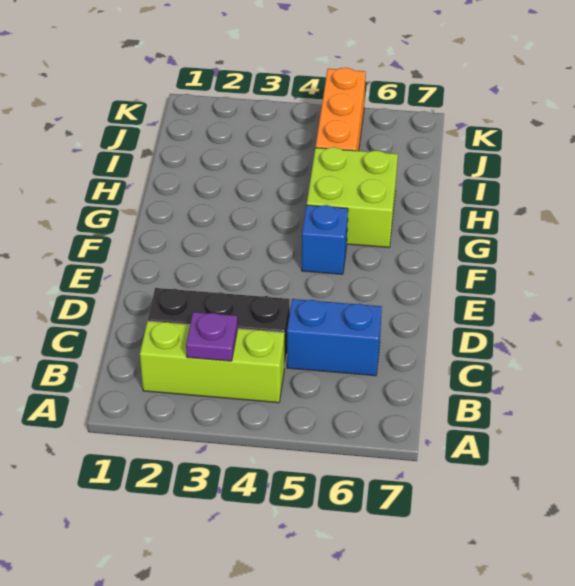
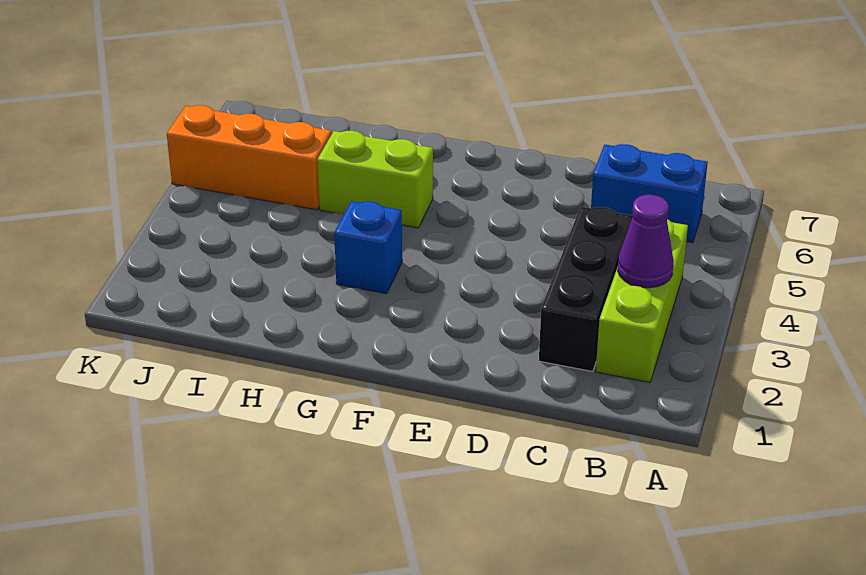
purple 1x1 plate [186,312,238,361] -> purple 1x1 cone [618,195,674,288]
blue 1x2 brick [287,299,382,376] -> blue 1x2 brick turned to [591,144,708,243]
blue 1x1 brick [302,205,348,274] -> blue 1x1 brick moved to [334,201,402,294]
lime 2x2 brick [307,147,398,247] -> lime 1x2 brick [317,131,433,228]

